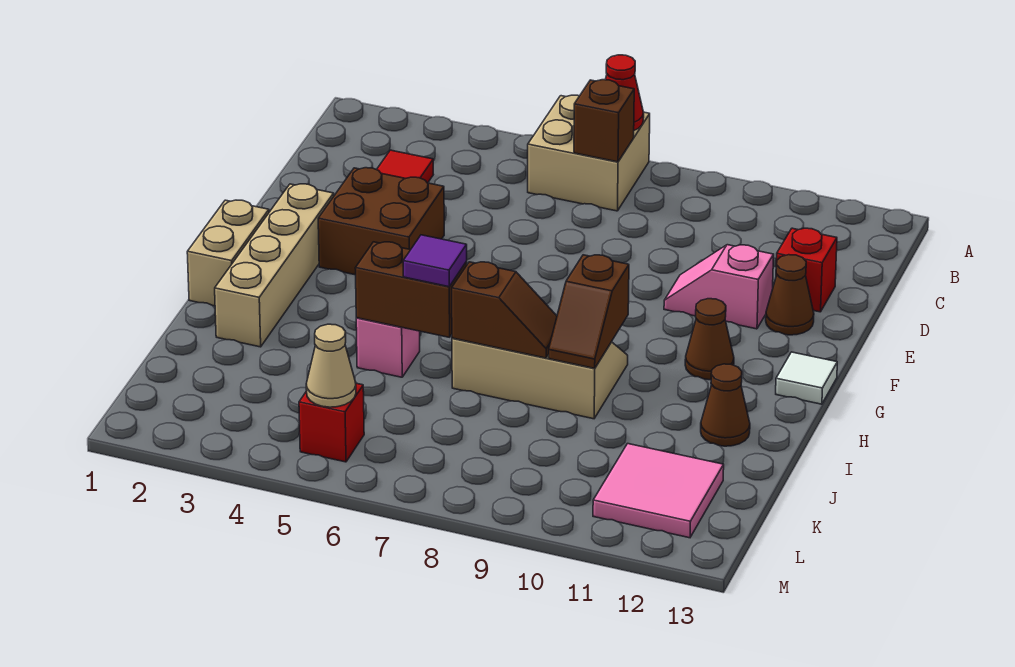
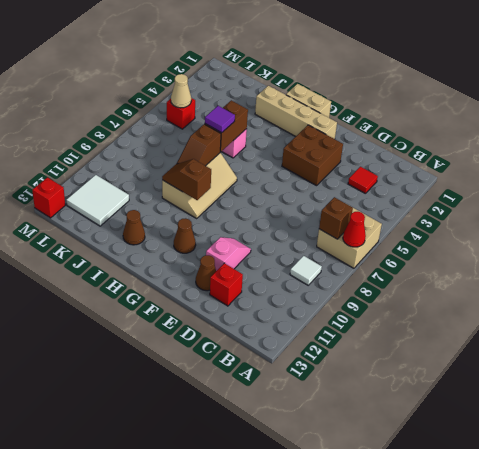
white 1x1 tile [776,352,837,404] -> white 1x1 tile moved to [290,256,322,285]
pink 2x2 tile [593,444,724,538] -> white 2x2 tile [66,175,129,226]
none -> red 1x1 brick [32,177,65,218]

